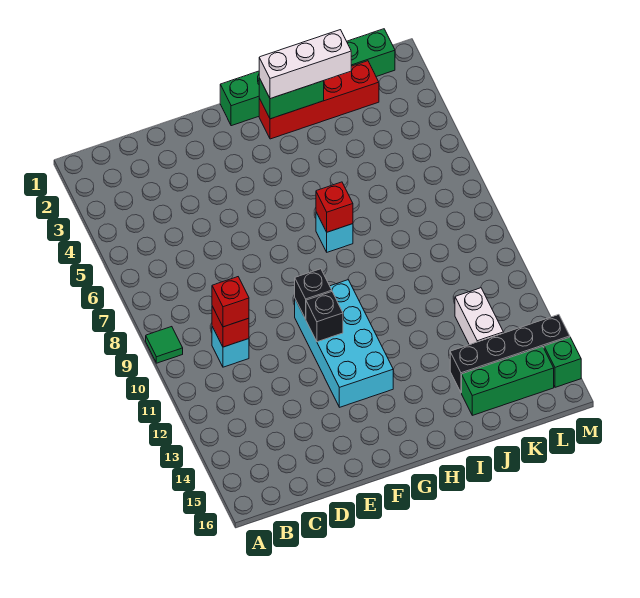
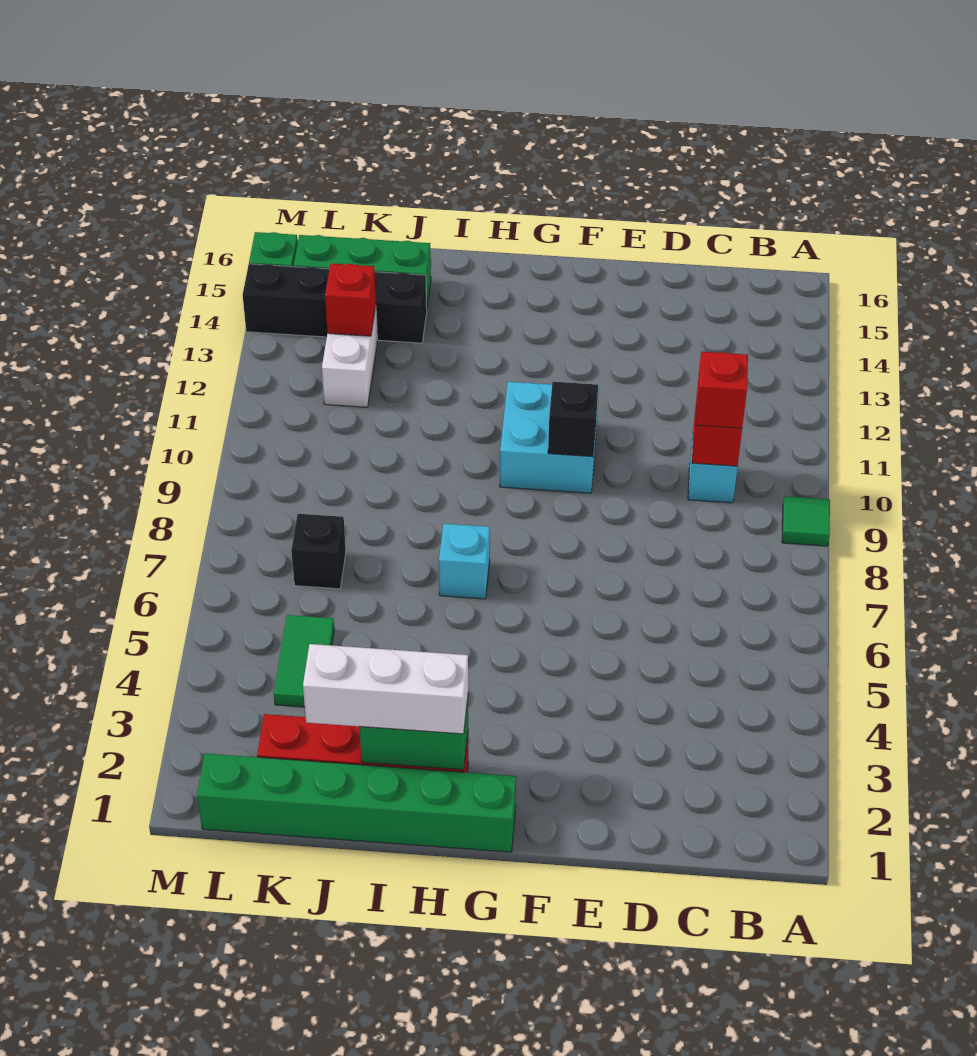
cyan 2x4 brick [295,280,393,407] -> cyan 2x2 brick [500,382,599,493]
black 1x1 brick [306,292,343,342] -> black 1x1 brick moved to [291,514,346,589]
red 1x1 brick [316,182,353,232] -> red 1x1 brick moved to [325,263,376,336]
none -> green 1x2 tile [274,615,334,707]

